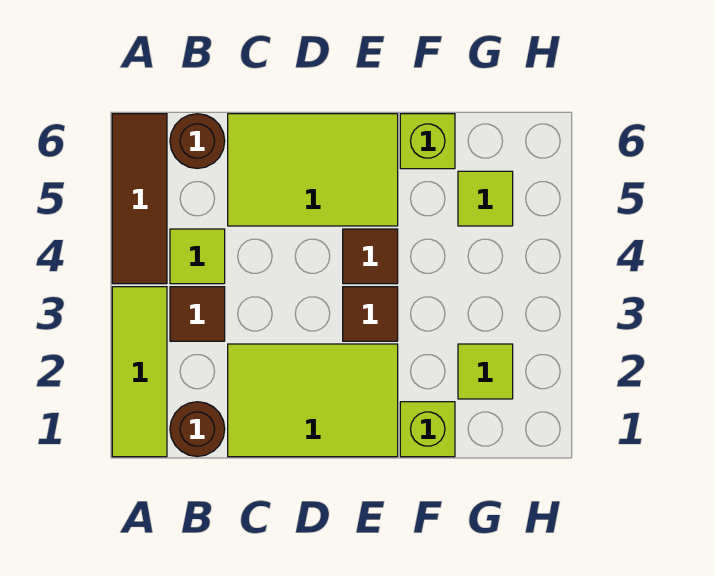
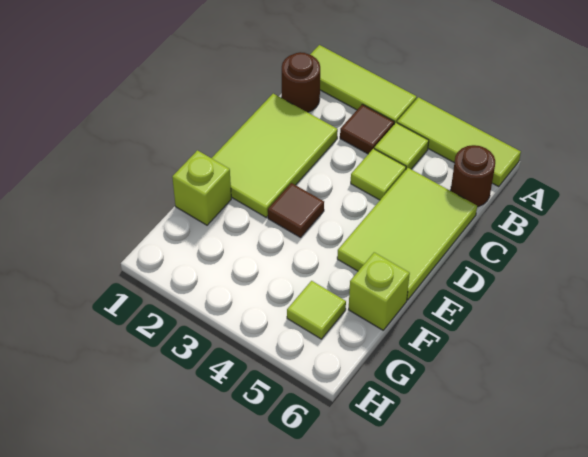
brown 1x3 tile [112,114,167,284] -> lime 1x3 tile [397,97,521,187]
brown 1x1 tile [343,229,398,284] -> none
lime 1x1 tile [458,344,513,399] -> lime 1x1 tile moved to [351,149,406,200]

